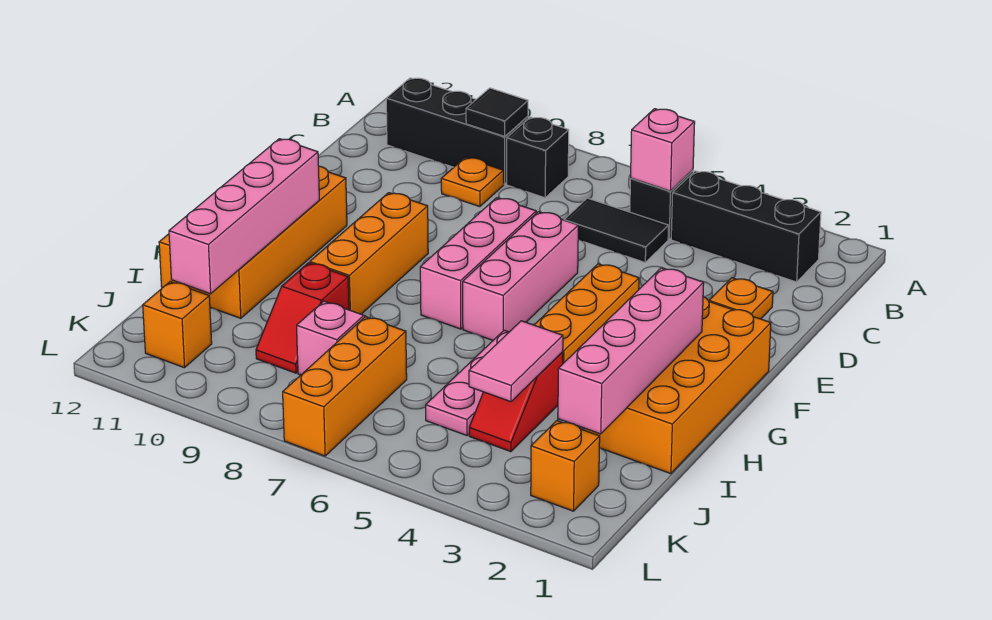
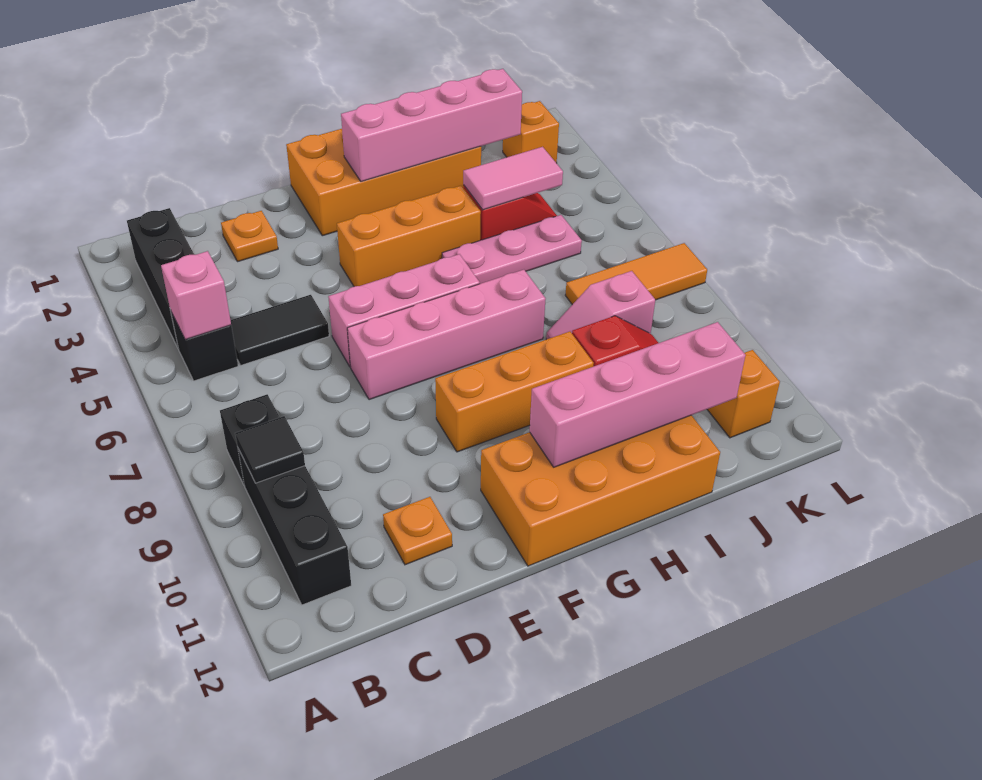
black 1x2 tile [564,198,668,262] -> black 1x2 tile turned to [231,295,329,365]
orange 1x1 plate [441,157,504,207] -> orange 1x1 plate moved to [383,497,452,565]
pink 1x3 brick [420,198,536,329] -> pink 1x4 brick [347,270,546,400]
orange 1x3 brick [283,317,407,456] -> orange 1x3 tile [565,243,707,304]

